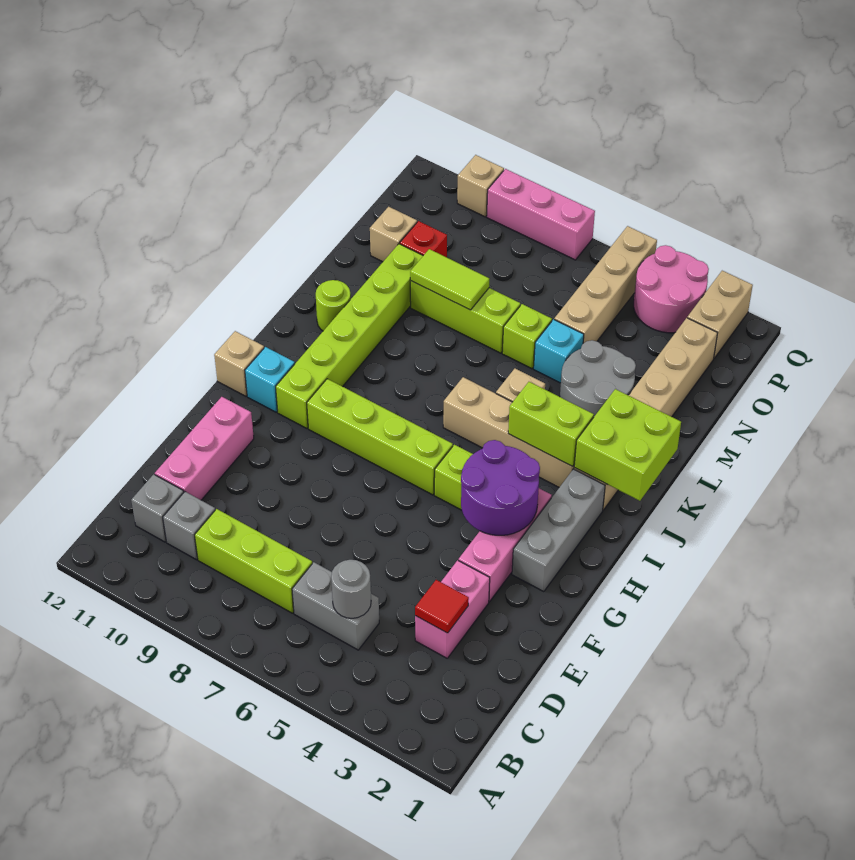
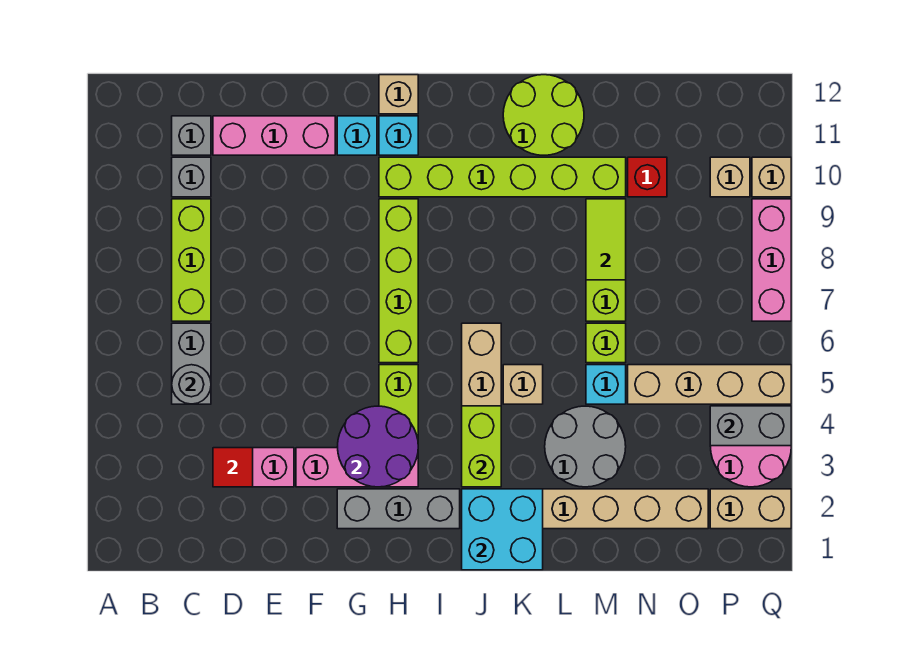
none -> cyan 1x1 brick [337,116,377,155]
lime 2x2 brick [574,389,681,501] -> cyan 2x2 brick [462,489,543,570]
lime 1x1 round brick [316,280,351,331] -> lime 2x2 round brick [503,75,584,155]
tan 1x1 brick [370,207,417,262] -> tan 1x1 brick moved to [710,157,750,197]
none -> grey 1x2 brick [710,406,791,446]

